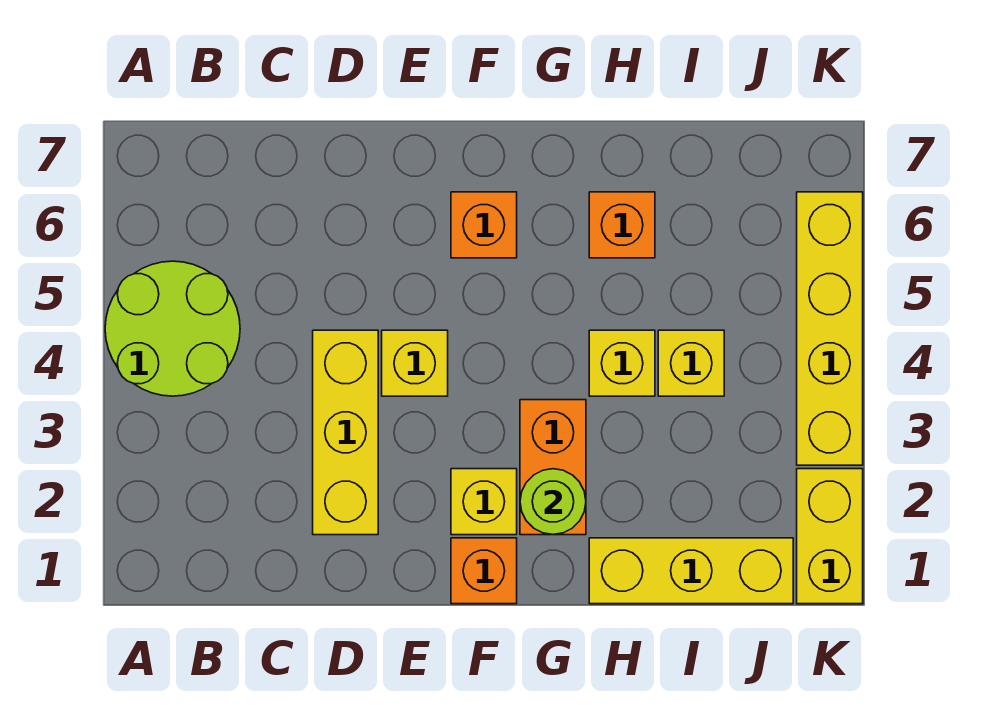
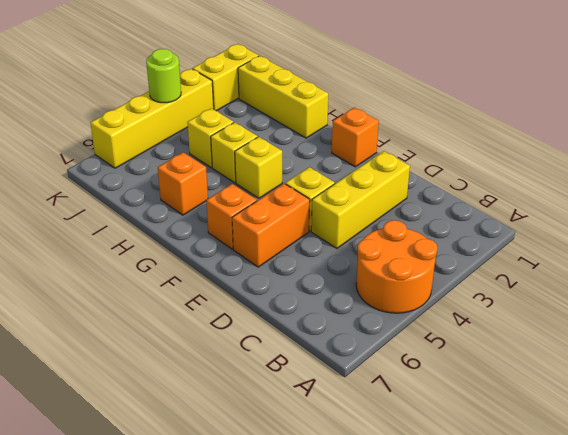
lime 2x2 round brick [105,261,240,396] -> orange 2x2 round brick [356,220,437,313]
yellow 1x1 brick [451,469,517,535] -> yellow 1x1 brick moved to [235,137,282,198]
orange 1x2 brick [520,400,586,535] -> orange 1x2 brick moved to [232,184,310,267]
lime 1x1 round brick [520,469,586,535] -> lime 1x1 round brick moved to [146,49,181,103]

